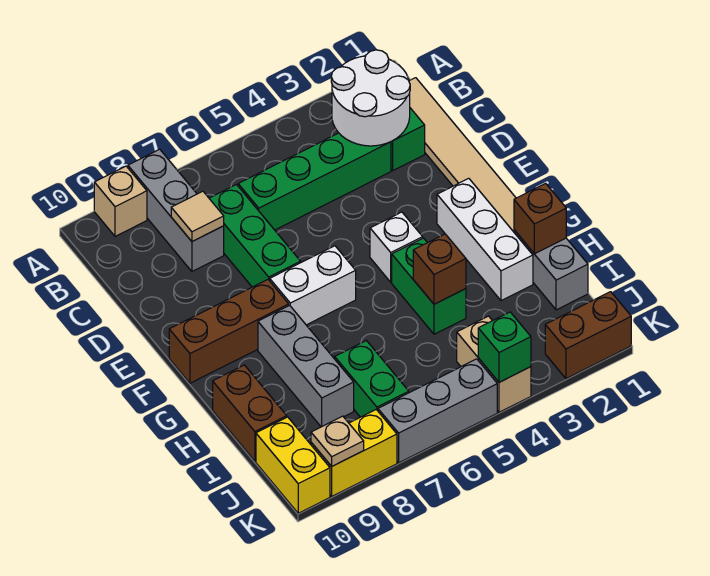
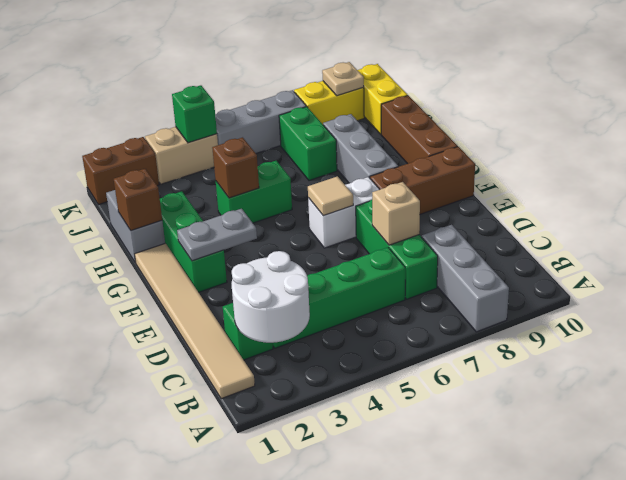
tan 1x1 brick [94,166,147,236] -> tan 1x1 brick moved to [372,182,420,245]
tan 1x1 tile [171,191,224,241] -> tan 1x1 tile moved to [308,176,353,216]
white 1x3 brick [437,178,533,301] -> green 1x3 brick [160,191,227,292]
none -> grey 1x2 plate [177,209,257,261]
white 1x1 brick [370,212,423,282] -> none
green 1x2 brick [392,238,466,334] -> green 1x2 brick turned to [216,161,292,223]
brown 1x2 brick [213,365,287,461] -> brown 1x3 brick [381,96,457,164]
tan 1x2 brick [457,316,531,412] -> tan 1x2 brick turned to [145,127,218,184]

